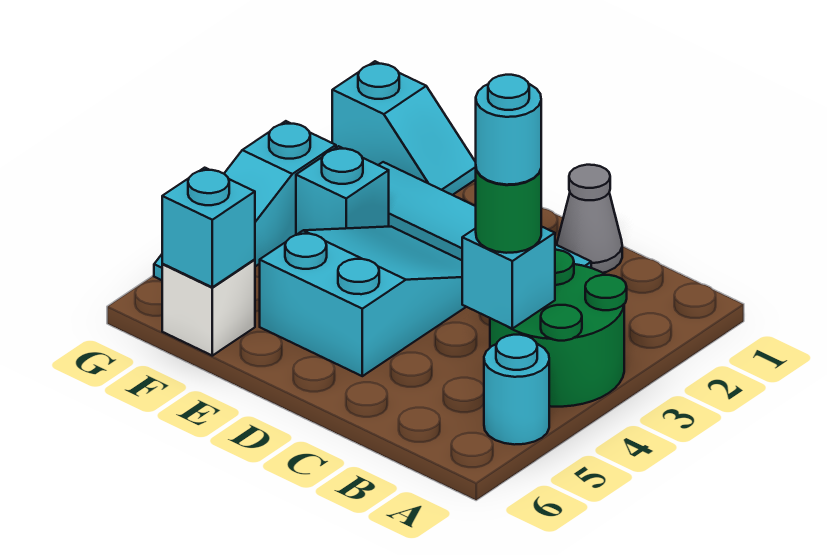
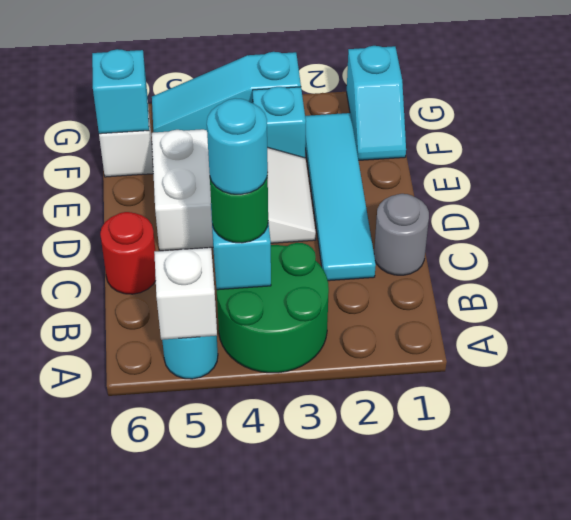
none -> white 1x1 brick [154,248,217,340]
grey 1x1 cone [557,165,622,273] -> grey 1x1 round brick [374,194,429,275]
none -> red 1x1 round brick [100,212,156,294]
cyan 2x3 slope [260,227,466,376] -> white 2x3 slope [152,129,316,251]

